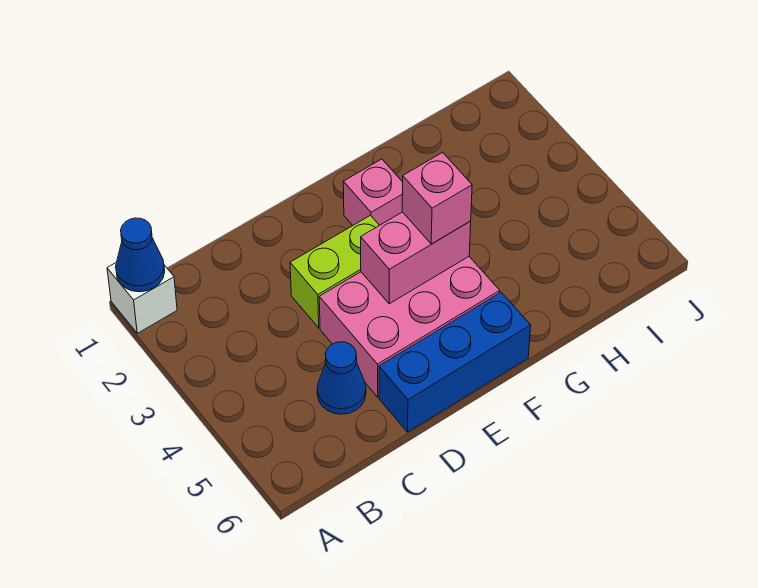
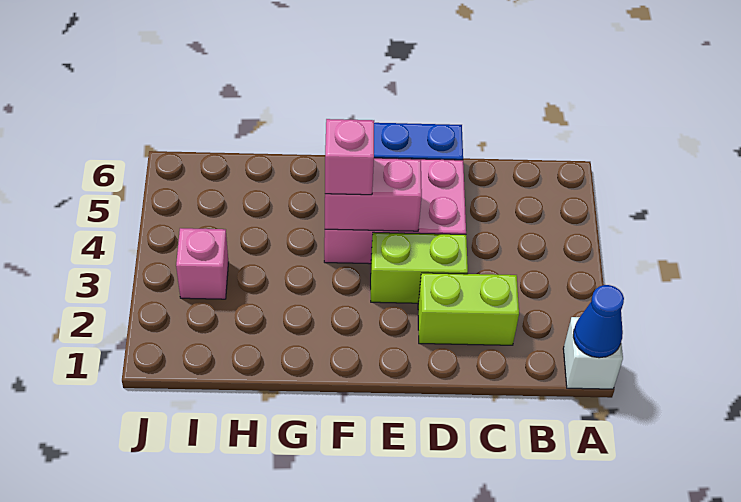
none -> lime 1x2 brick [418,273,519,345]
blue 1x1 cone [317,342,366,414] -> none
pink 1x1 brick [343,159,403,225] -> pink 1x1 brick moved to [176,228,229,299]

